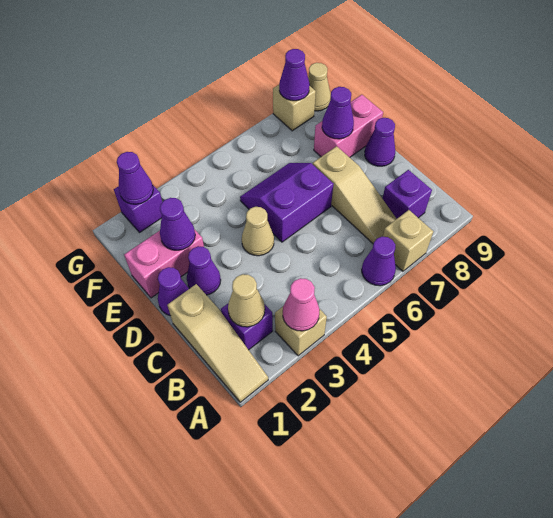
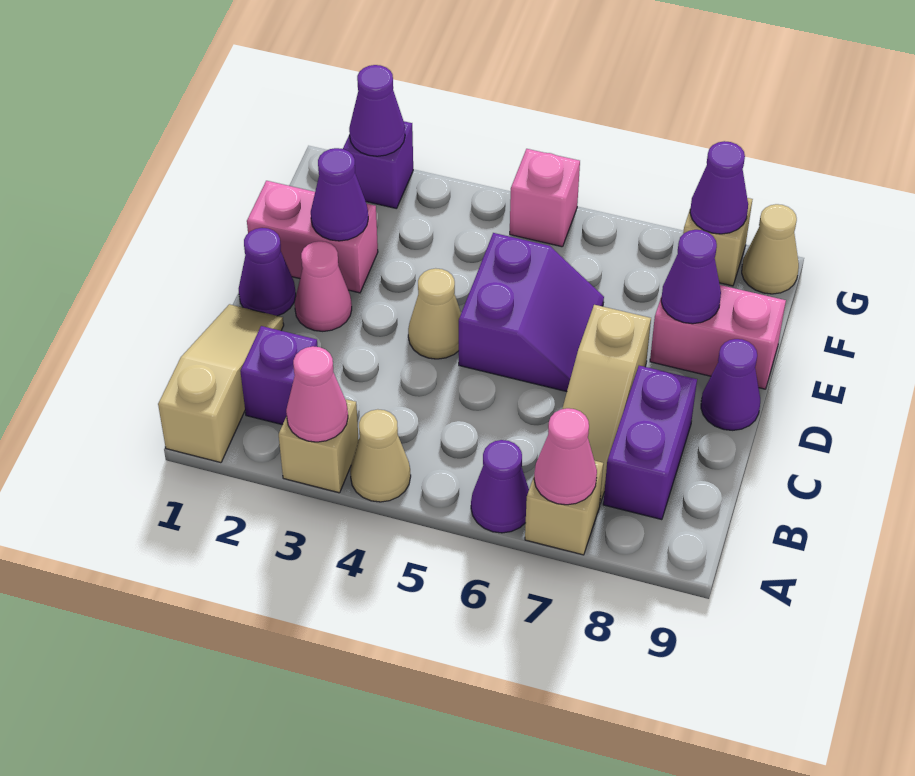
tan 1x3 slope [167,284,268,402] -> tan 1x3 slope turned to [158,304,284,463]
none -> pink 1x1 cone [534,408,597,505]
tan 1x1 cone [228,274,265,327] -> tan 1x1 cone moved to [350,409,411,502]
purple 1x1 brick [382,170,432,219] -> purple 1x2 brick [603,366,697,520]
purple 1x1 cone [187,246,221,295] -> pink 1x1 cone [295,241,352,331]
purple 2x2 slope [240,163,333,242] -> purple 2x2 slope turned to [459,233,604,392]
none -> pink 1x1 brick [510,149,580,247]

